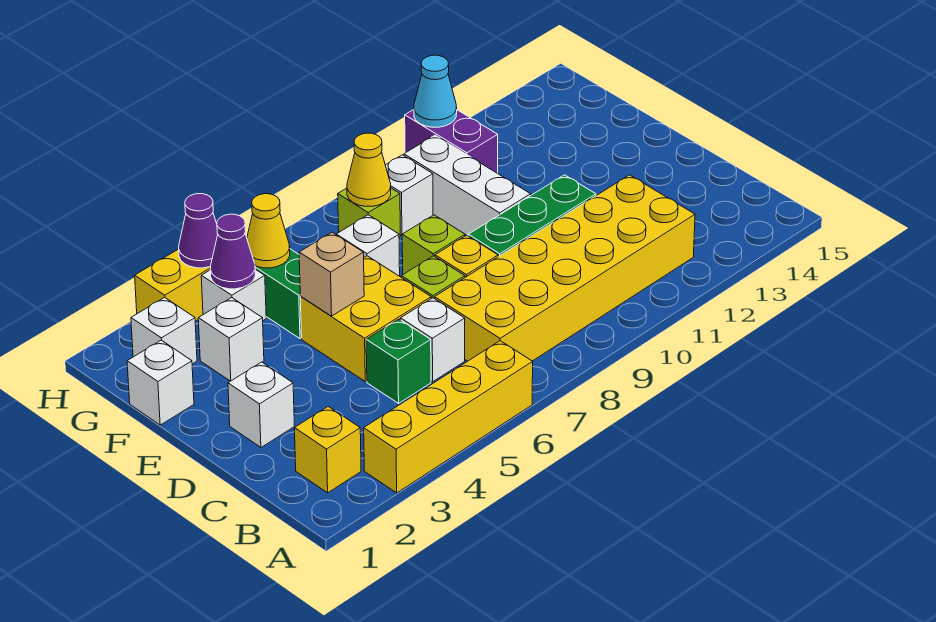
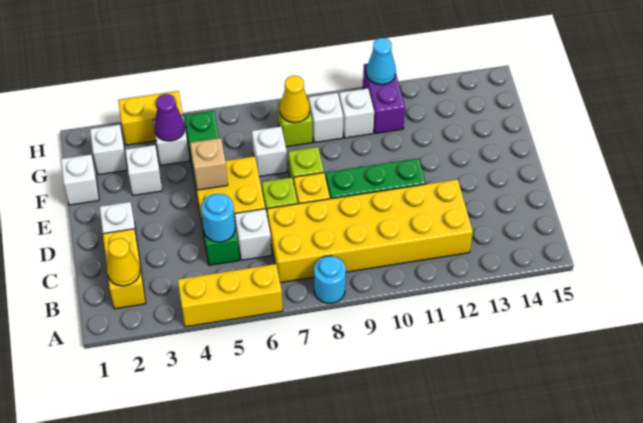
yellow 1x4 brick [364,341,533,493] -> yellow 1x3 brick [178,264,283,327]
none -> cyan 1x1 round brick [314,256,346,303]
yellow 1x1 brick [294,406,361,493] -> yellow 1x2 brick [103,229,146,309]
none -> cyan 1x1 round brick [201,194,235,242]
white 1x3 brick [404,135,531,236] -> white 1x1 brick [339,88,374,138]
yellow 1x1 cone [247,194,290,268] -> yellow 1x1 cone moved to [107,238,140,286]
purple 1x1 cone [179,194,218,268] -> none

